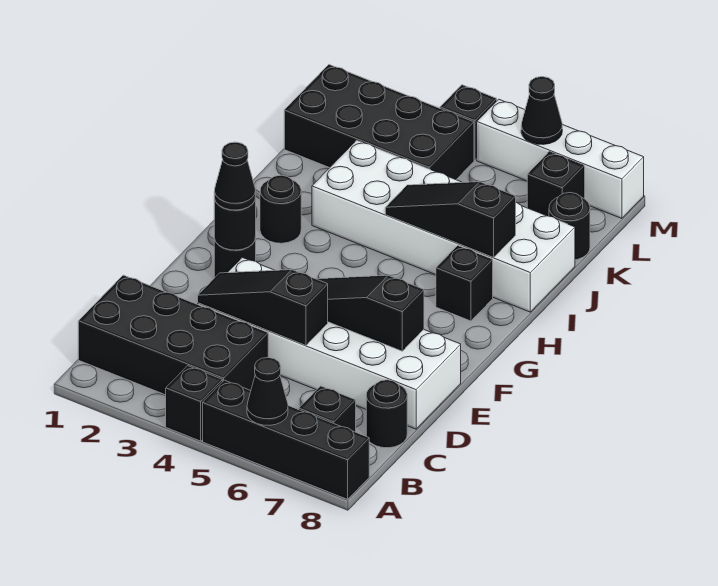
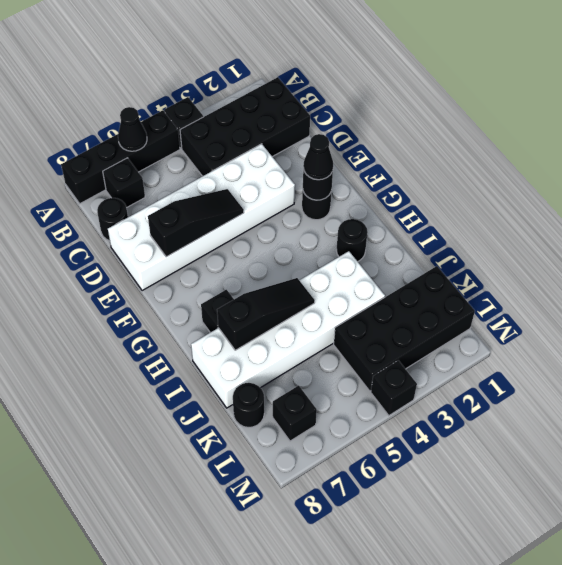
black 1x3 slope [198,270,328,345] -> none
white 1x4 brick [477,99,644,218] -> none
black 1x1 cone [521,77,562,145] -> none

